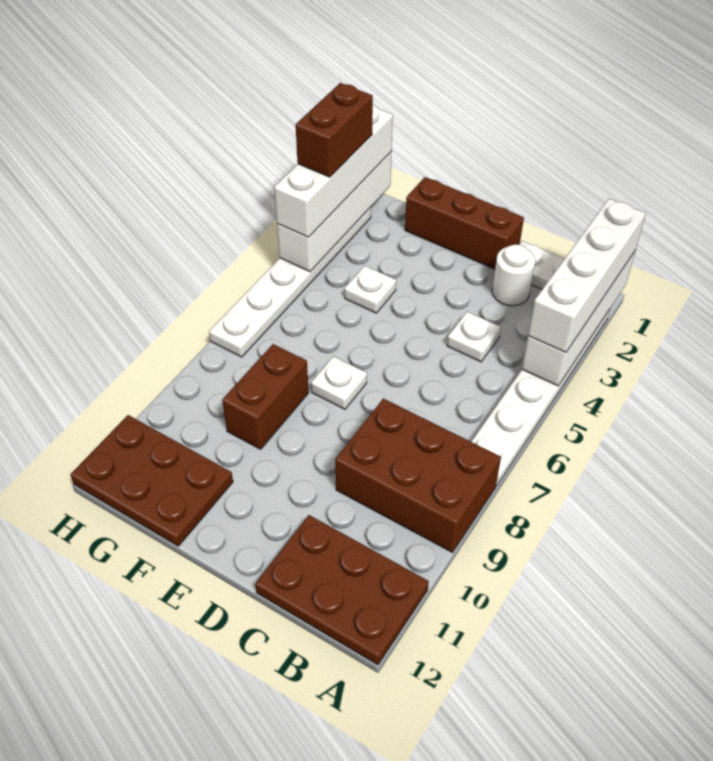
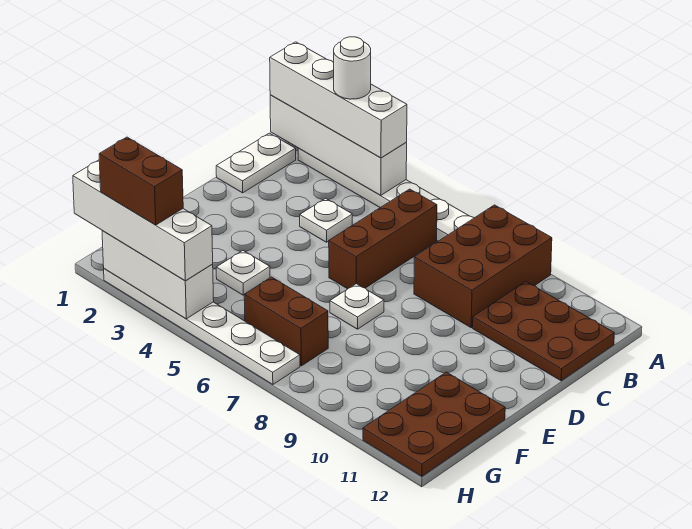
brown 2x3 plate [255,515,429,665] -> brown 2x3 plate turned to [473,282,614,381]
white 1x1 round brick [492,244,535,306] -> white 1x1 round brick moved to [334,37,371,99]
brown 1x3 brick [405,177,524,269] -> brown 1x3 brick moved to [329,189,437,289]
brown 1x2 brick [222,344,309,449] -> brown 1x2 brick moved to [244,277,328,366]
white 1x4 brick [277,152,391,272] -> white 1x3 brick [102,231,214,319]

